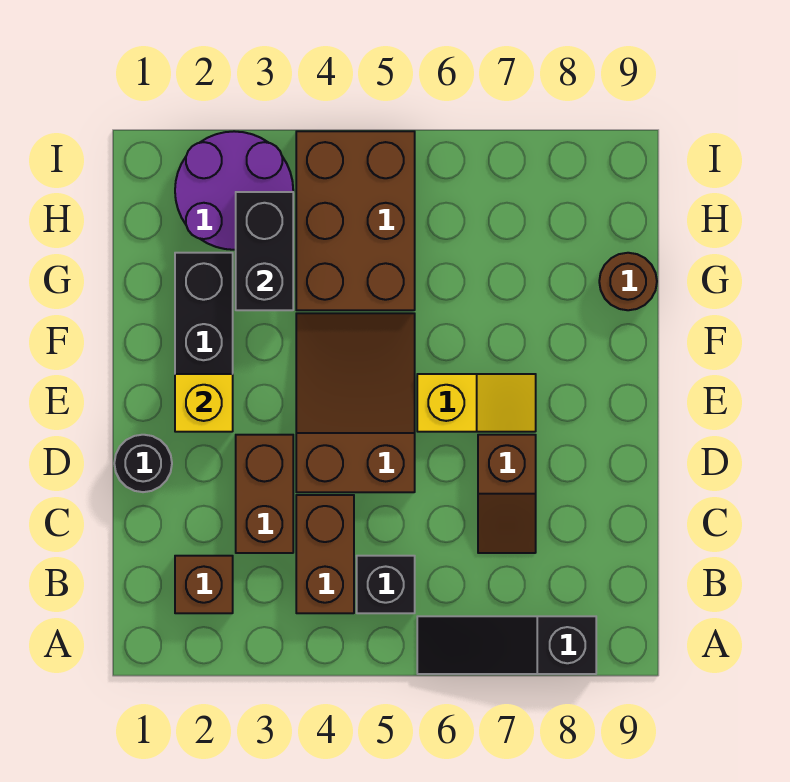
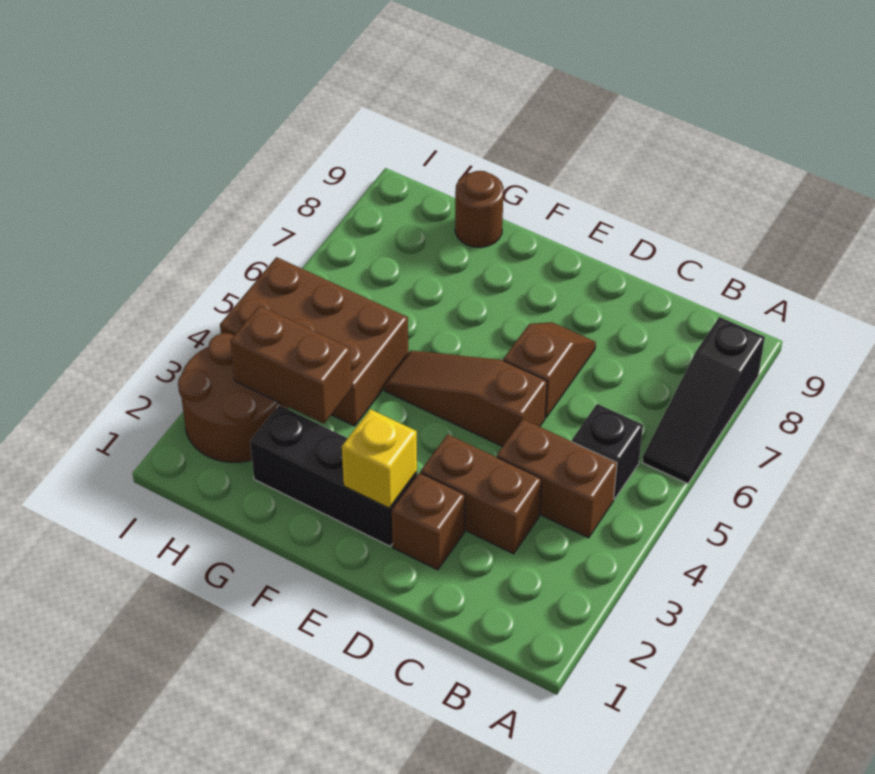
brown 1x1 brick [175,556,233,613] -> brown 1x1 brick moved to [392,473,465,570]
brown 1x2 slope [478,435,536,553] -> brown 1x2 slope turned to [503,322,596,418]
black 1x1 round brick [114,435,172,492] -> none
brown 2x3 slope [296,313,415,492] -> brown 1x3 slope [385,351,547,447]
yellow 1x2 slope [417,374,536,432] -> none
black 1x2 brick [236,192,293,310] -> brown 1x2 brick [230,306,352,424]
purple 2x2 round brick [175,131,293,250] -> brown 2x2 round brick [178,333,288,462]

